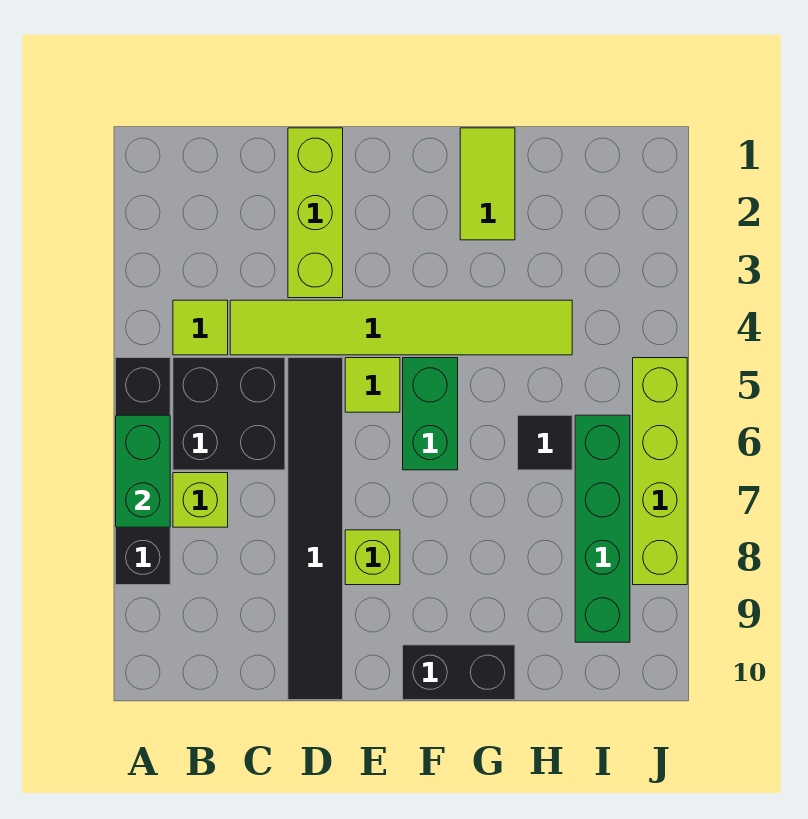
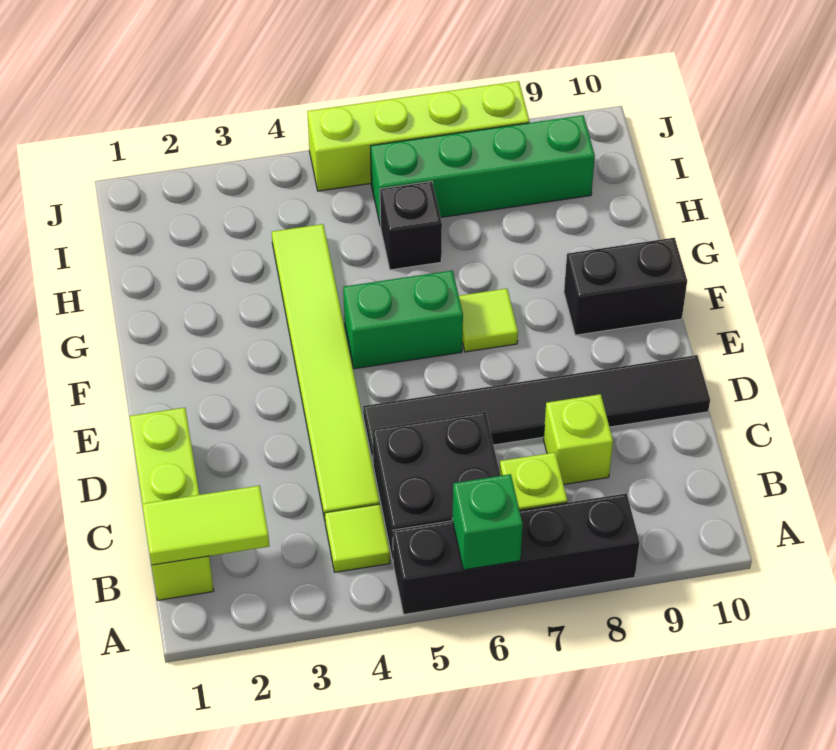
green 1x2 brick [116,415,170,527] -> green 1x1 brick [452,474,523,570]
lime 1x3 brick [288,128,343,298] -> lime 1x3 brick turned to [130,408,214,600]
lime 1x1 tile [345,358,400,412] -> lime 1x1 tile moved to [459,289,518,352]
lime 1x1 brick [345,530,400,585] -> lime 1x1 brick moved to [544,394,613,484]
black 1x2 brick [403,645,515,700] -> black 1x2 brick turned to [564,238,687,335]
lime 1x2 tile [460,128,515,240] -> lime 1x2 tile moved to [142,486,269,565]
black 1x1 tile [518,415,572,470] -> black 1x1 brick [380,181,442,270]

